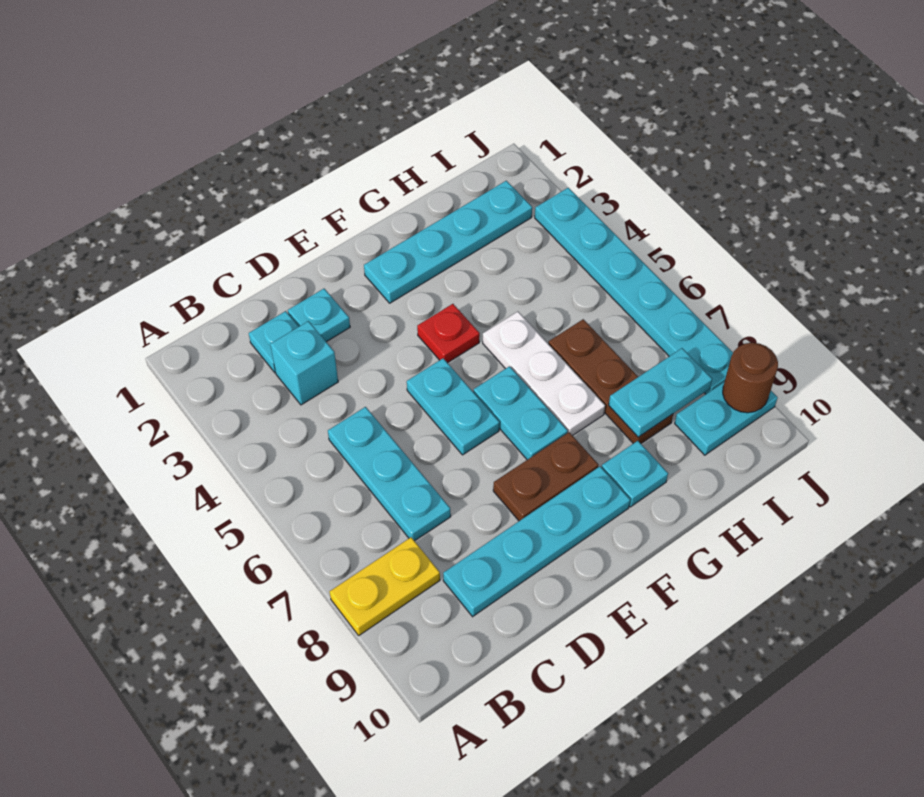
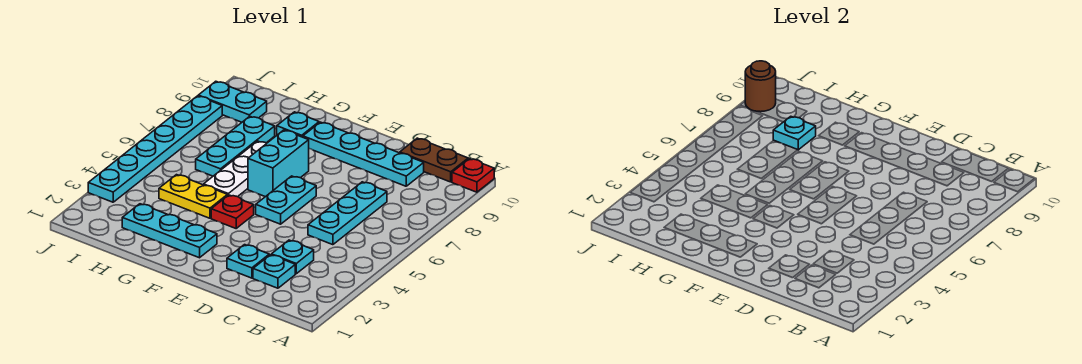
yellow 1x2 plate [330,537,440,635] -> yellow 1x2 plate moved to [159,175,228,218]
none -> red 1x1 plate [452,159,494,192]
cyan 1x1 brick [270,321,338,405] -> cyan 1x1 plate [271,240,314,274]
brown 1x2 plate [493,432,598,521] -> brown 1x2 plate moved to [400,138,468,182]
cyan 1x4 plate [364,181,532,303] -> cyan 1x3 plate [122,204,217,258]
cyan 1x2 plate [473,366,568,460] -> cyan 1x2 brick [248,130,309,197]
brown 1x3 plate [548,319,673,443] -> cyan 1x3 plate [196,116,275,176]
cyan 1x2 plate [609,348,712,437] -> cyan 1x1 plate [773,116,816,150]

